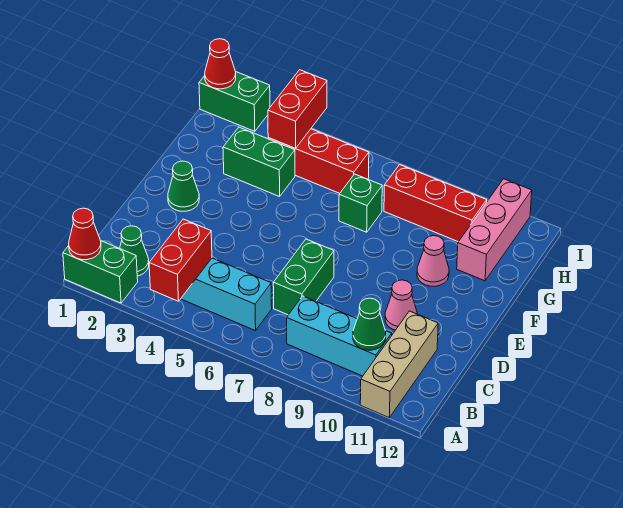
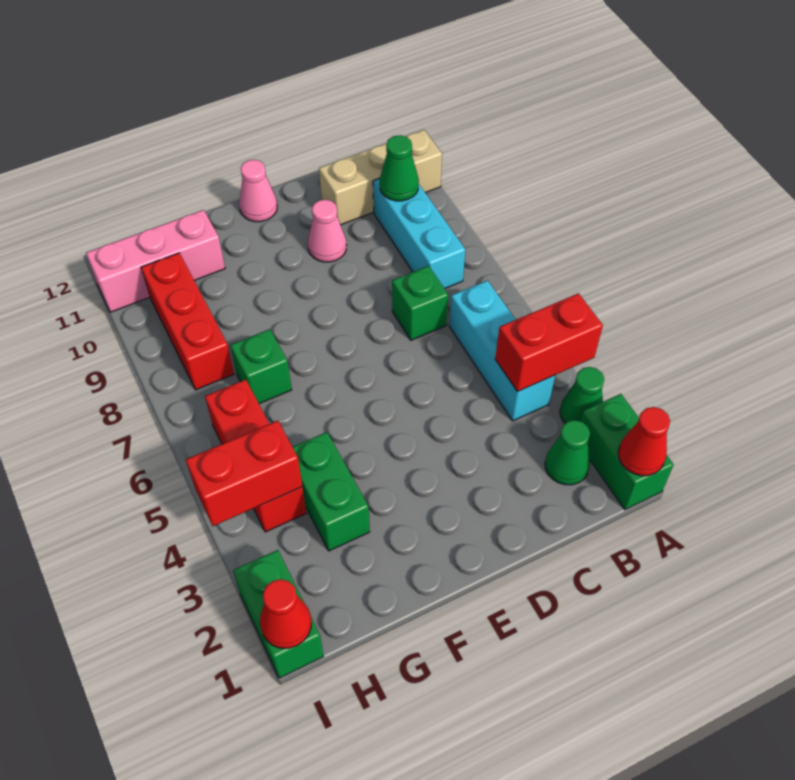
green 1x2 brick [273,239,334,315] -> green 1x1 brick [392,266,448,340]
green 1x1 cone [168,161,199,211] -> green 1x1 cone moved to [560,367,604,424]
pink 1x1 cone [417,236,449,286] -> pink 1x1 cone moved to [239,160,277,222]

